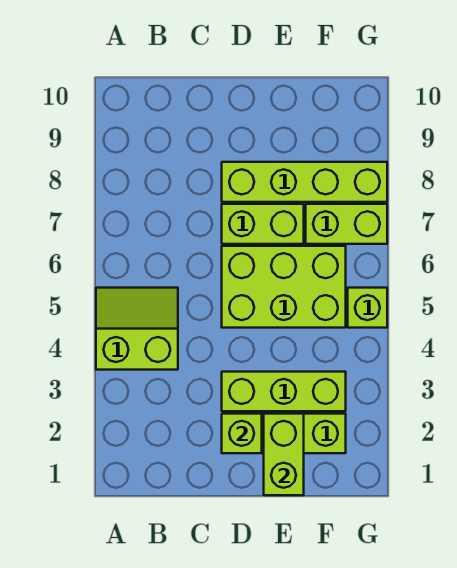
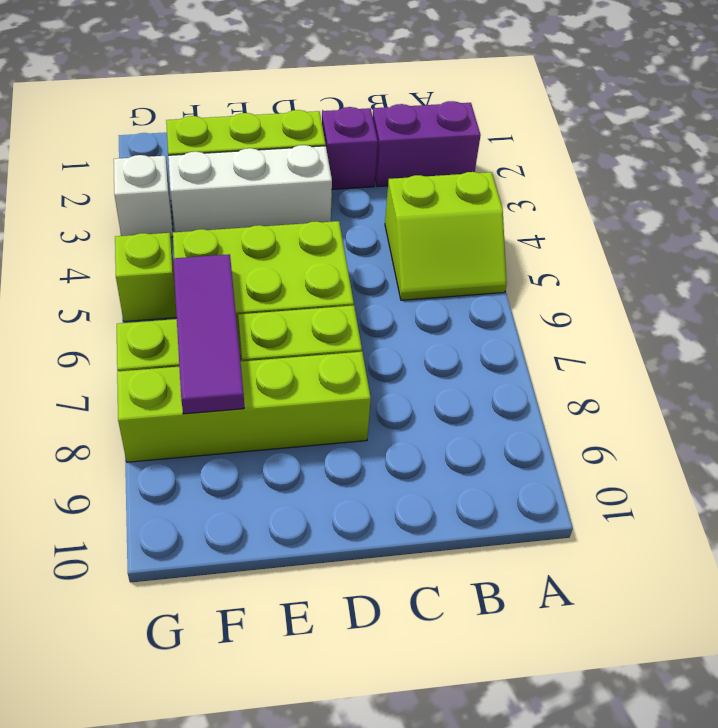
none -> purple 1x2 brick [373,101,481,187]
none -> purple 1x1 brick [322,107,378,190]
lime 1x1 brick [222,414,262,453] -> none
lime 1x3 brick [222,372,346,411] -> white 1x3 brick [168,145,332,232]
lime 1x2 brick [264,414,304,495] -> none
none -> purple 1x3 tile [173,254,244,414]
none -> white 1x1 brick [114,155,173,237]

